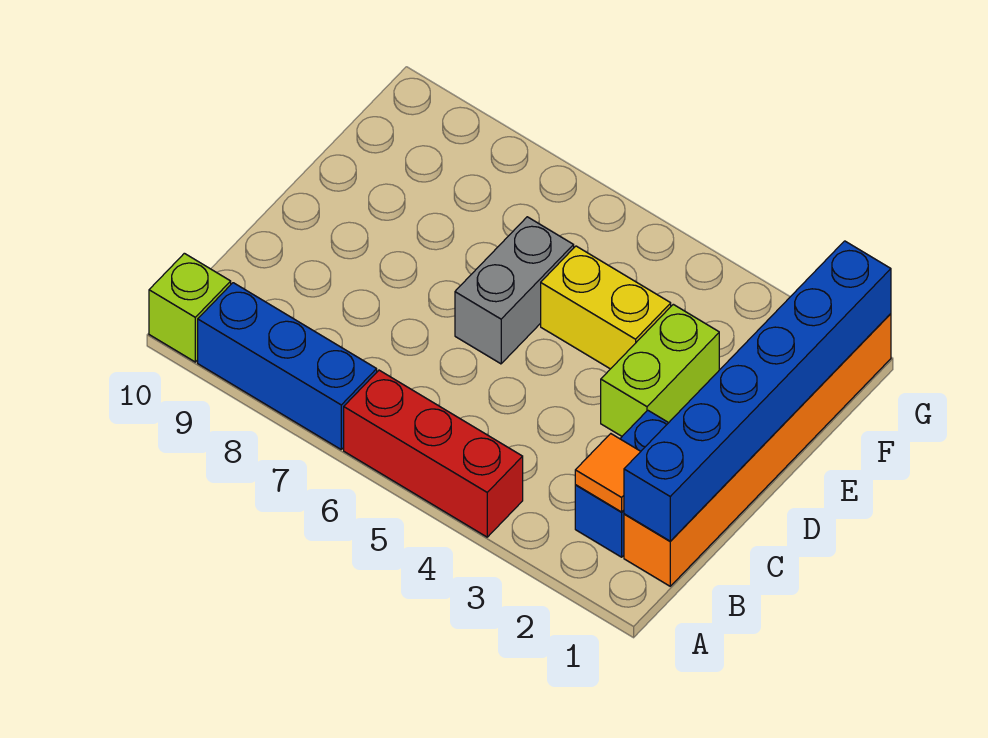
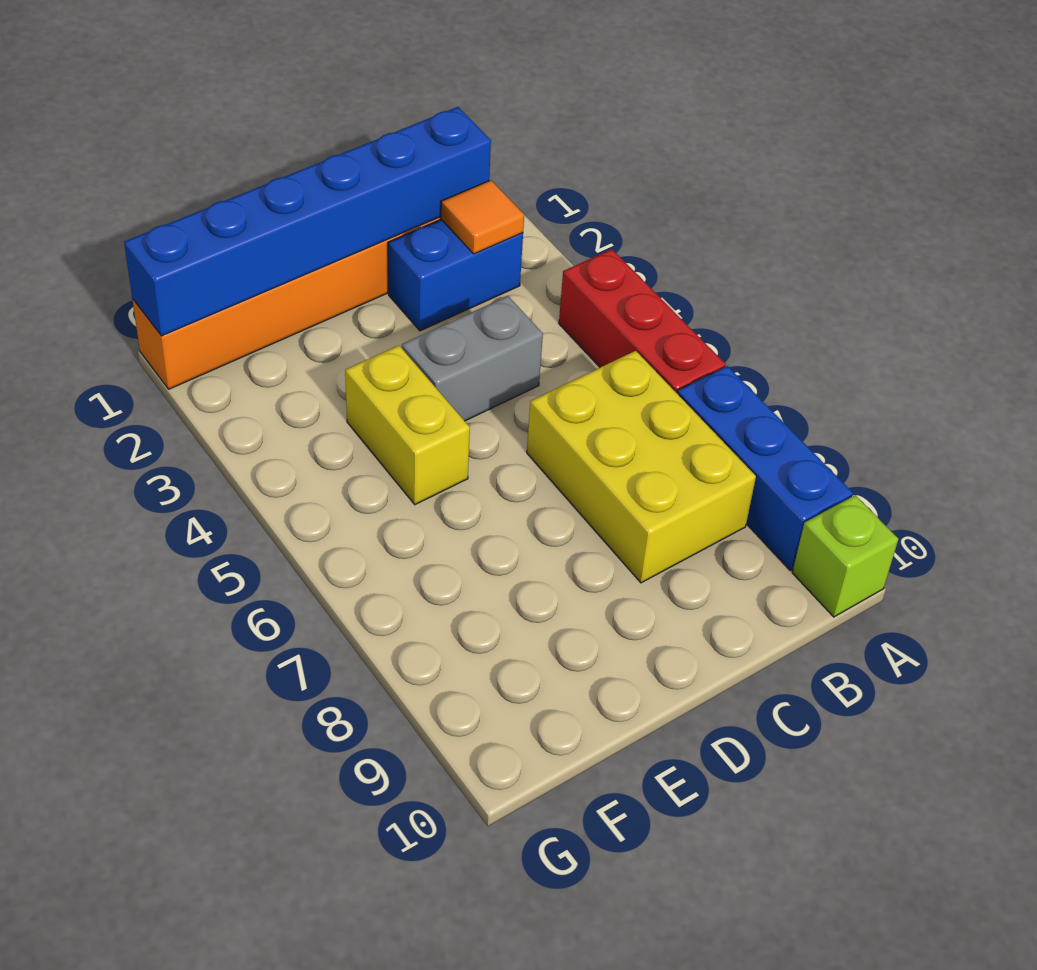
none -> yellow 2x3 brick [527,351,756,583]
lime 1x2 brick [601,304,719,436] -> none
grey 1x2 brick [455,217,574,364] -> grey 1x2 brick moved to [402,296,543,421]

